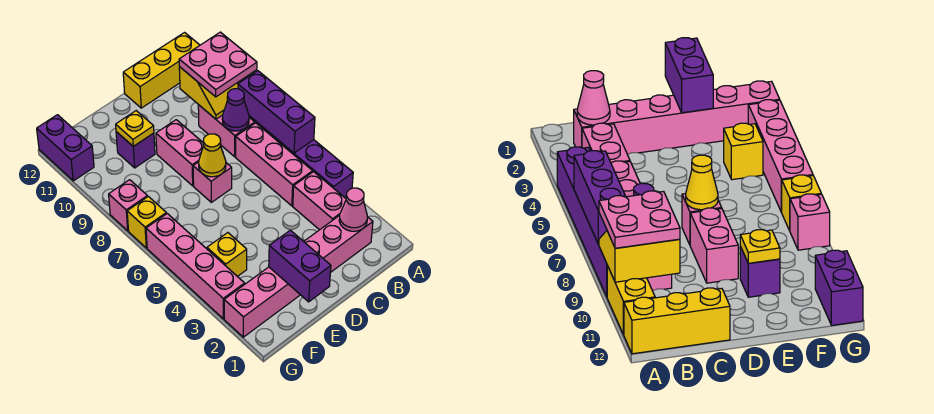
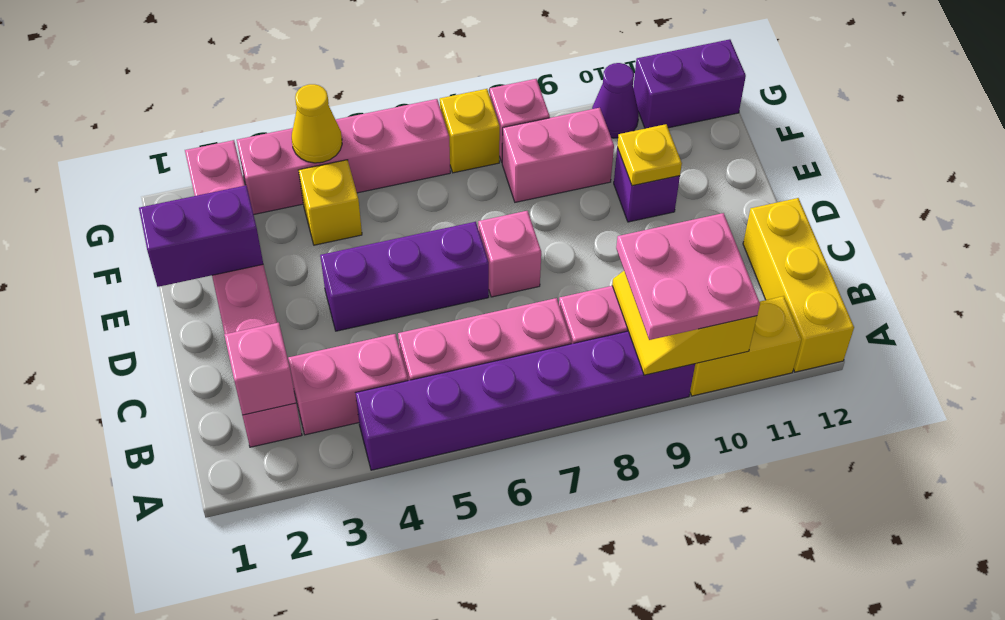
purple 1x3 brick [238,71,315,153] -> purple 1x3 brick moved to [320,222,489,331]
pink 1x1 cone [339,188,367,231] -> pink 1x1 brick [224,323,296,415]
purple 1x1 cone [222,89,249,131] -> purple 1x1 cone moved to [592,63,639,138]
yellow 1x1 cone [199,134,226,177] -> yellow 1x1 cone moved to [292,84,342,163]
pink 1x2 brick [156,120,203,186] -> pink 1x2 brick moved to [502,108,614,202]

